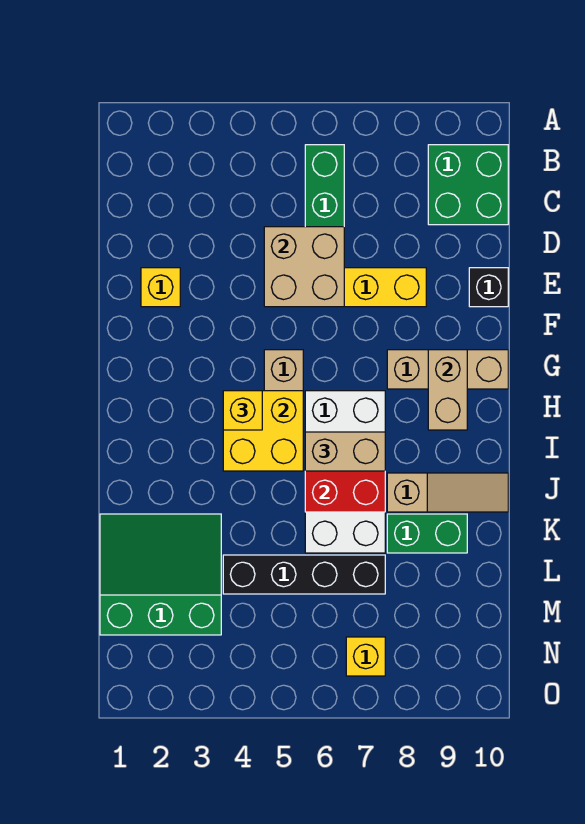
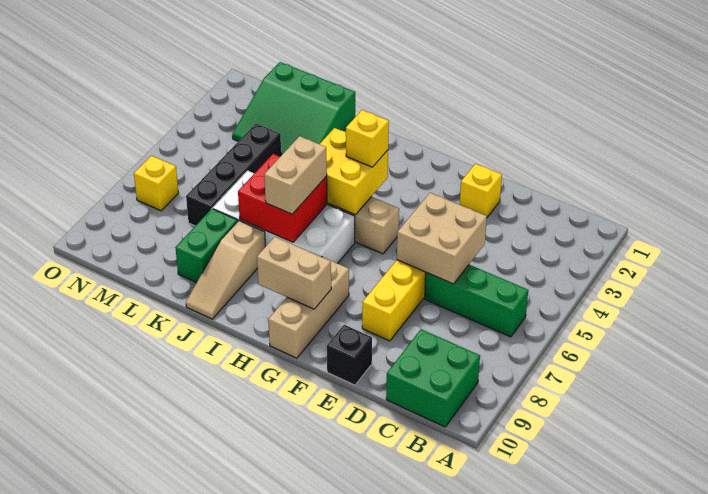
green 3x3 slope [100,514,221,635] -> green 3x3 slope turned to [232,62,355,155]

